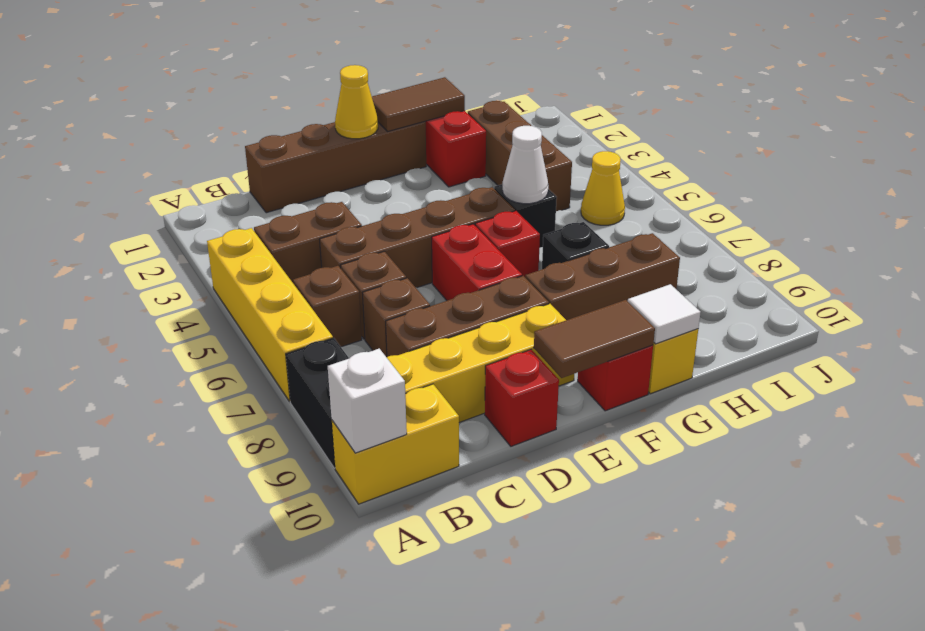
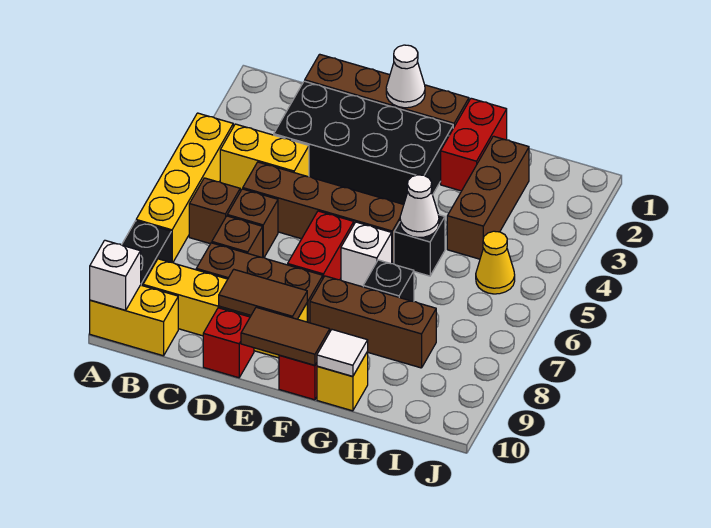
brown 1x2 brick [254,202,362,283] -> yellow 1x2 brick [220,124,309,190]
none -> black 2x4 brick [274,81,453,204]
yellow 1x1 cone [335,65,378,139] -> white 1x1 cone [386,45,425,108]
brown 1x2 tile [372,77,465,132] -> brown 1x2 tile moved to [219,270,307,319]
red 1x1 brick [475,211,540,277] -> white 1x1 brick [341,222,392,287]

